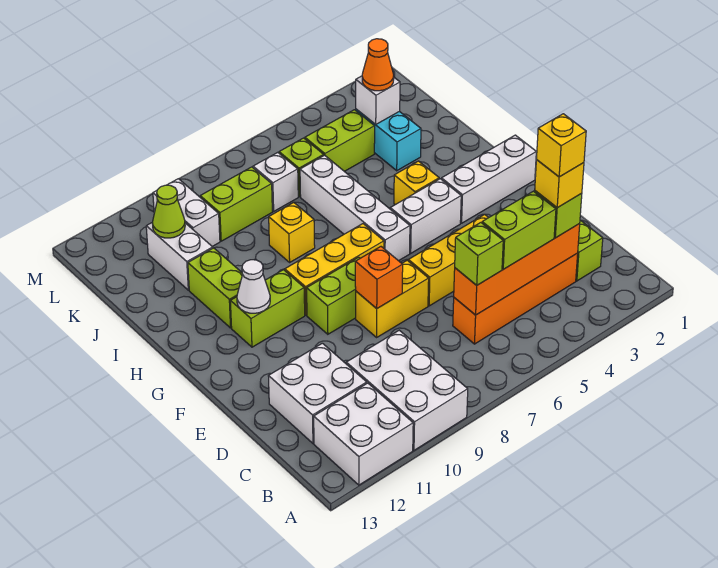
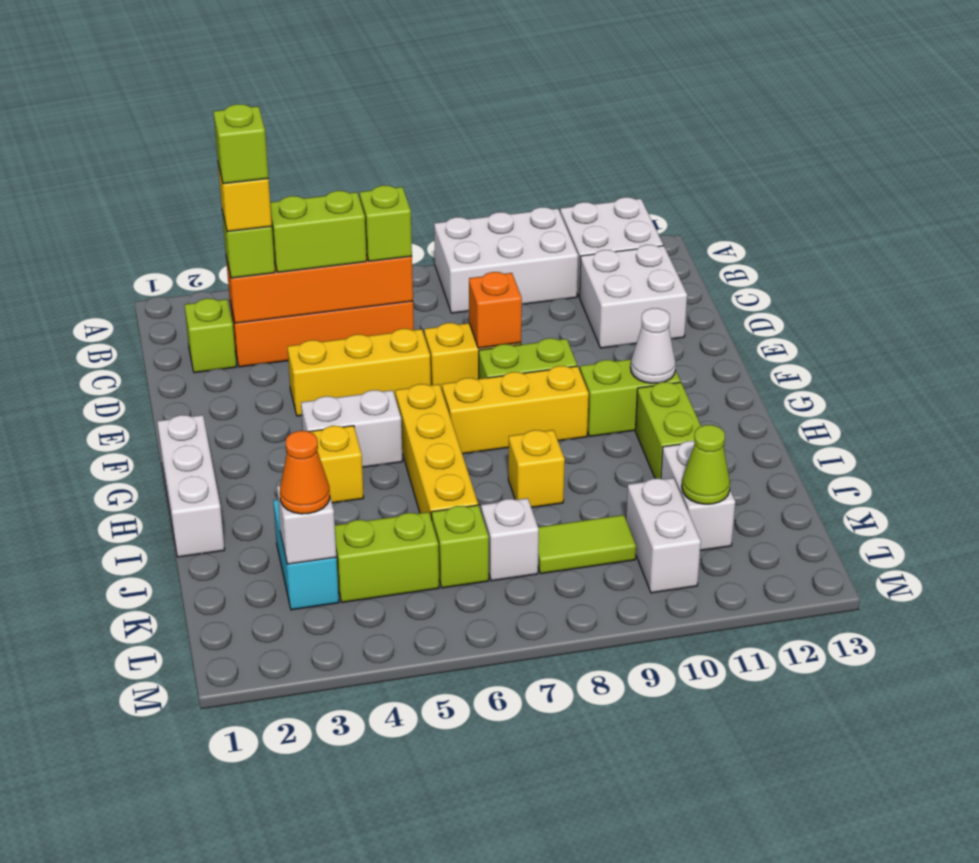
white 2x3 brick [346,330,468,450] -> white 2x3 brick turned to [434,207,578,313]
yellow 1x1 brick [537,114,586,177] -> lime 1x1 brick [214,104,268,184]
white 1x3 brick [441,135,536,223] -> white 1x3 brick turned to [157,415,225,557]
white 1x4 brick [300,155,410,261] -> yellow 1x4 brick [395,384,478,520]
lime 1x2 brick [200,167,272,241] -> lime 1x2 tile [538,515,636,574]

